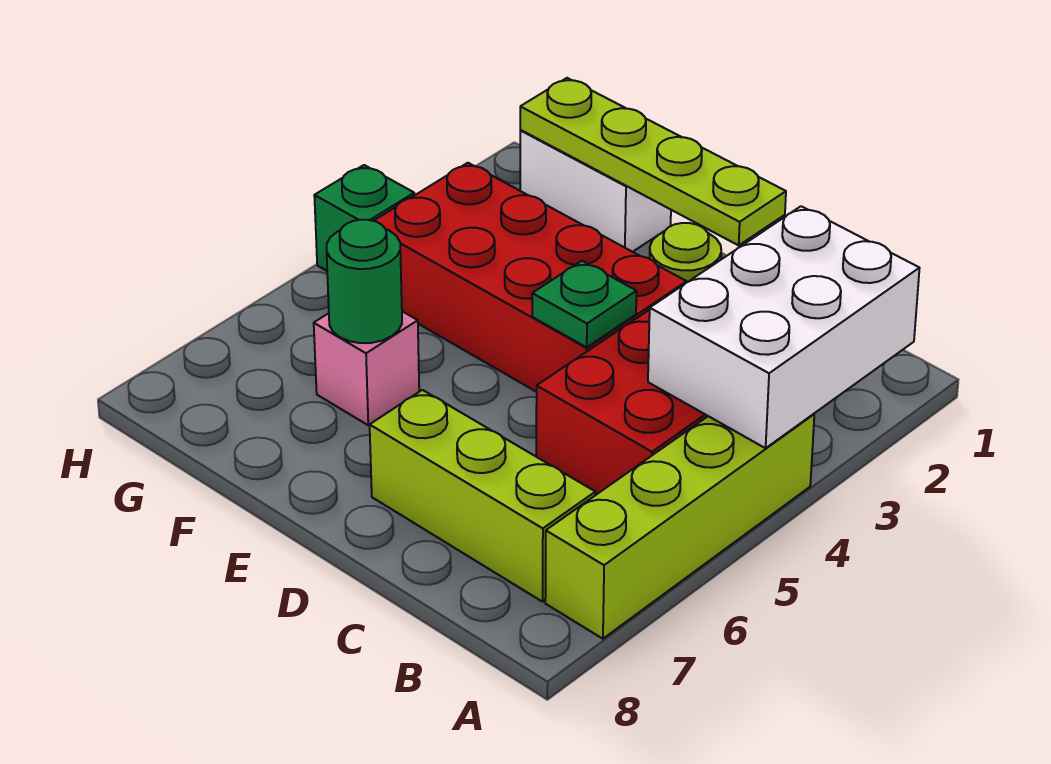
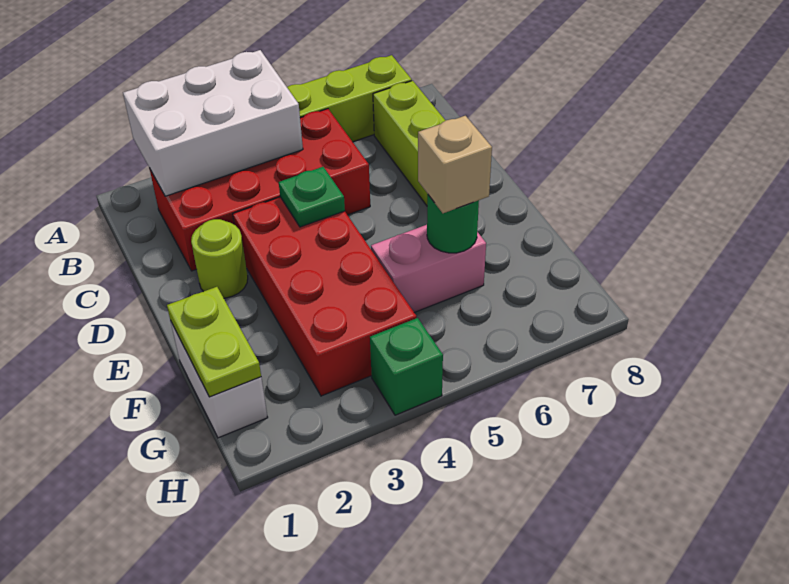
lime 1x4 plate [520,78,786,245] -> lime 1x2 plate [167,287,261,397]
pink 1x1 brick [314,311,419,425] -> pink 1x2 brick [371,225,486,312]
none -> tan 1x1 brick [418,116,492,213]

